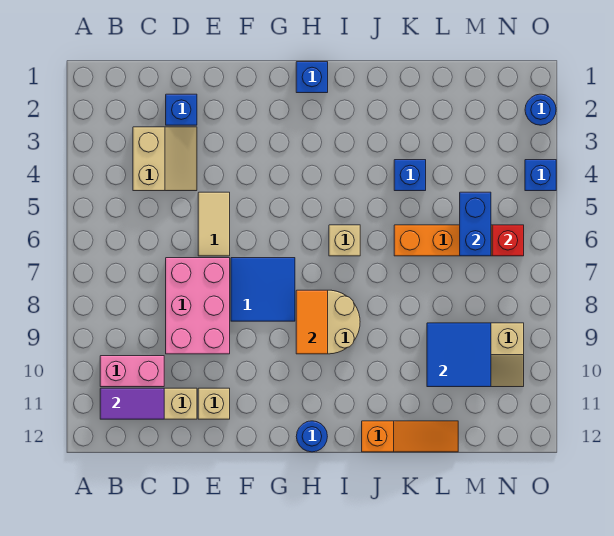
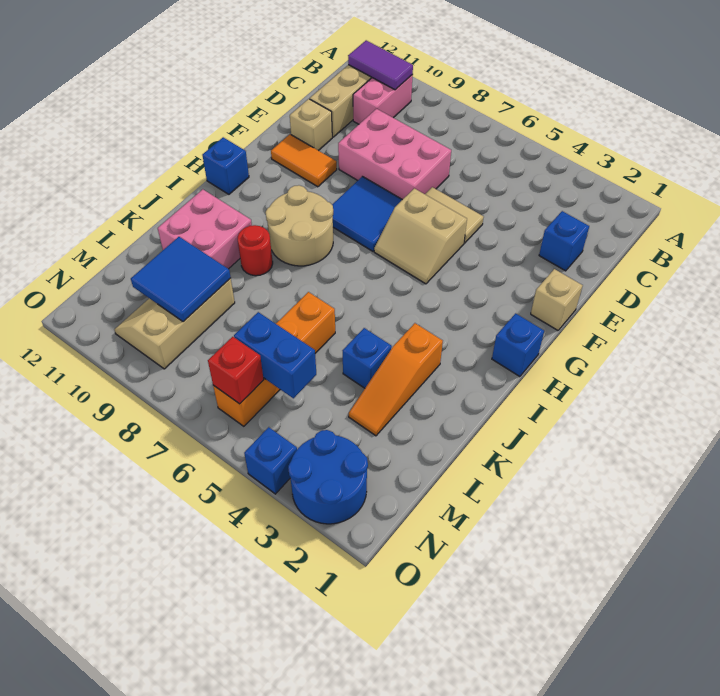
purple 1x2 tile [100,388,164,419] -> purple 1x2 tile turned to [348,40,413,90]
tan 2x2 slope [133,127,197,191] -> tan 2x2 slope moved to [374,188,467,284]
orange 1x2 tile [296,290,328,354] -> orange 1x2 tile moved to [271,134,337,187]
blue 1x1 round brick [296,421,327,452] -> blue 1x1 brick [202,137,249,194]
tan 1x1 brick [329,225,360,256] -> tan 1x1 brick moved to [531,269,583,330]
none -> red 1x1 round brick [238,225,273,276]
none -> pink 2x2 brick [158,189,252,269]
orange 1x3 slope [362,421,458,452] -> orange 1x3 slope moved to [349,323,443,436]
blue 1x1 round brick [525,94,556,125] -> blue 2x2 round brick [288,430,368,524]

